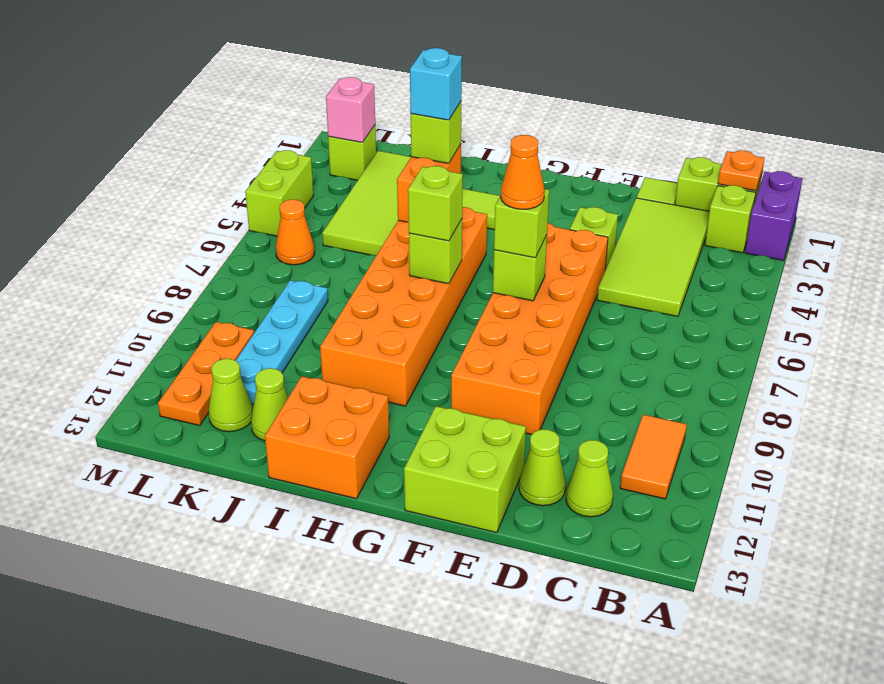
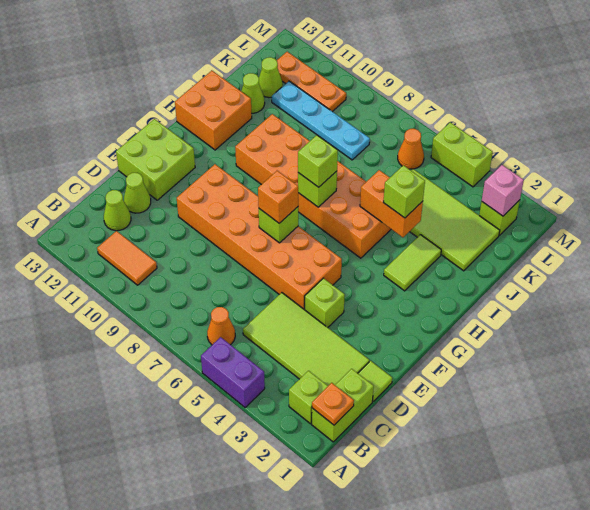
purple 1x2 brick [745,171,803,260] -> purple 1x2 brick moved to [201,337,265,407]
lime 1x1 brick [494,189,549,258] -> orange 1x1 brick [258,171,298,223]
orange 1x1 cone [500,135,545,209] -> orange 1x1 cone moved to [207,307,235,345]
cyan 1x1 brick [410,48,462,120] -> none

